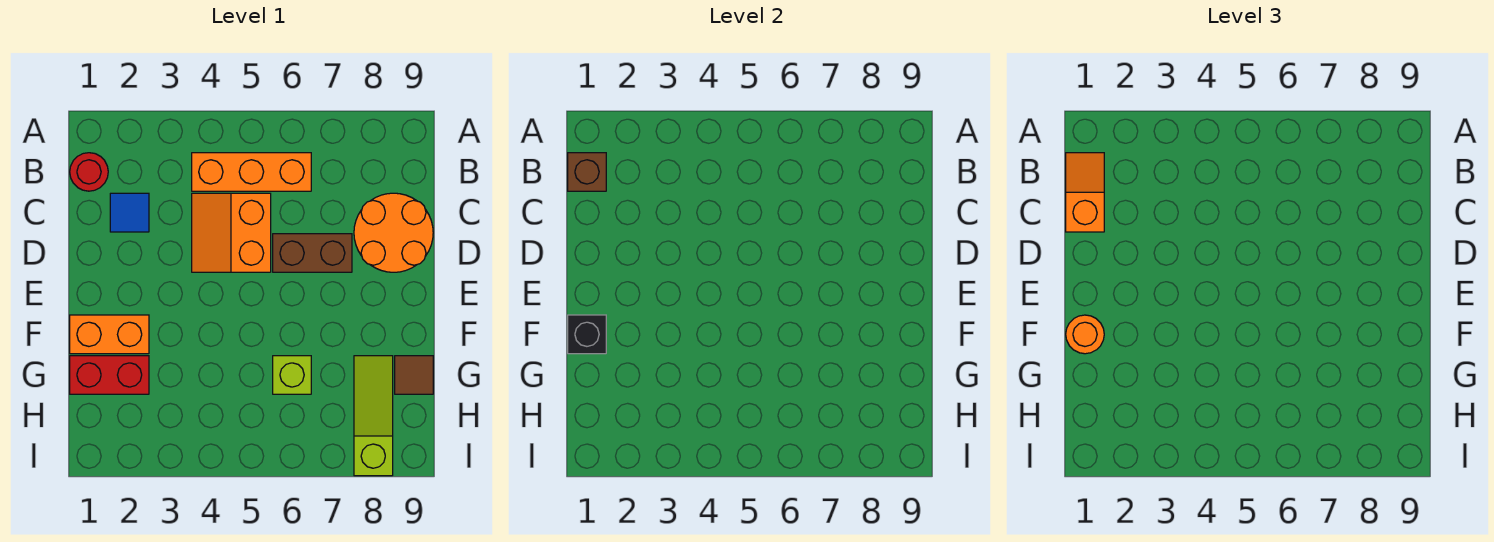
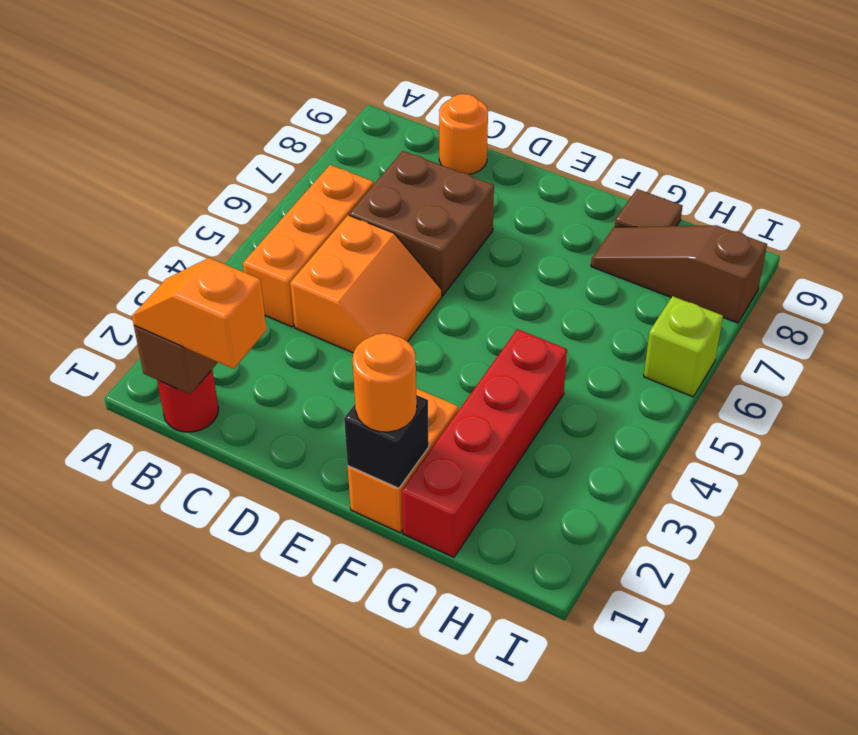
blue 1x1 tile [110,193,149,232] -> none
orange 2x2 slope [192,193,271,272] -> orange 2x2 slope turned to [290,215,442,353]
orange 2x2 round brick [354,193,433,272] -> orange 1x1 round brick [439,94,488,174]
brown 1x2 brick [273,234,352,272] -> brown 2x2 brick [349,151,494,296]
red 1x2 brick [70,356,149,394] -> red 1x4 brick [402,329,567,557]
lime 1x1 brick [273,356,311,394] -> lime 1x1 brick moved to [644,296,723,397]
lime 1x3 slope [354,356,393,476] -> brown 1x3 slope [591,225,767,323]

